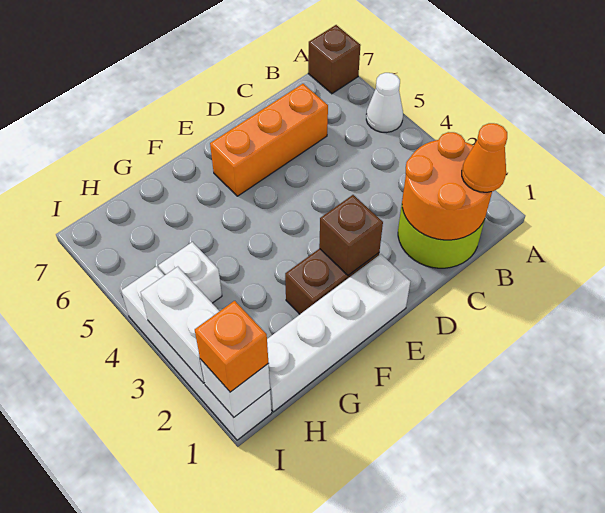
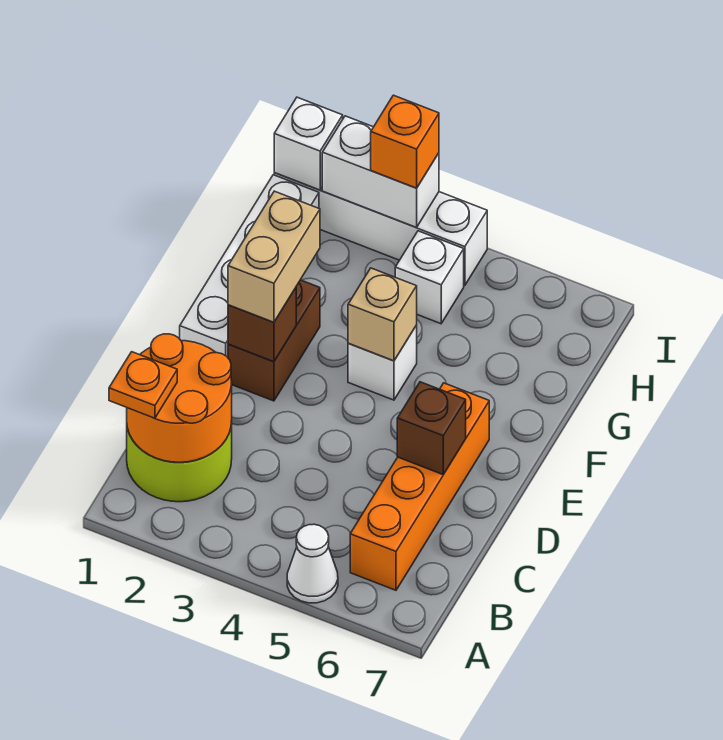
brown 1x1 brick [308,25,361,94] -> brown 1x1 brick moved to [397,382,466,474]
orange 1x1 cone [462,123,507,192] -> orange 1x1 plate [109,352,177,418]
orange 1x3 brick [210,84,328,196] -> orange 1x4 brick [350,383,489,590]
none -> tan 1x2 brick [228,191,320,322]
none -> white 1x1 brick [348,325,417,400]
none -> tan 1x1 brick [348,268,417,361]
orange 1x1 brick [195,301,268,392] -> orange 1x1 brick moved to [371,95,439,188]

